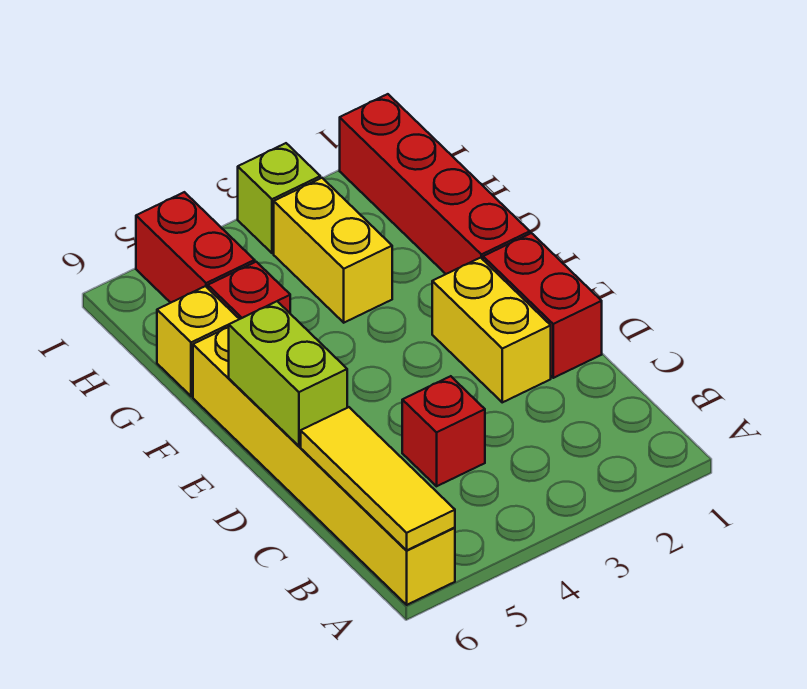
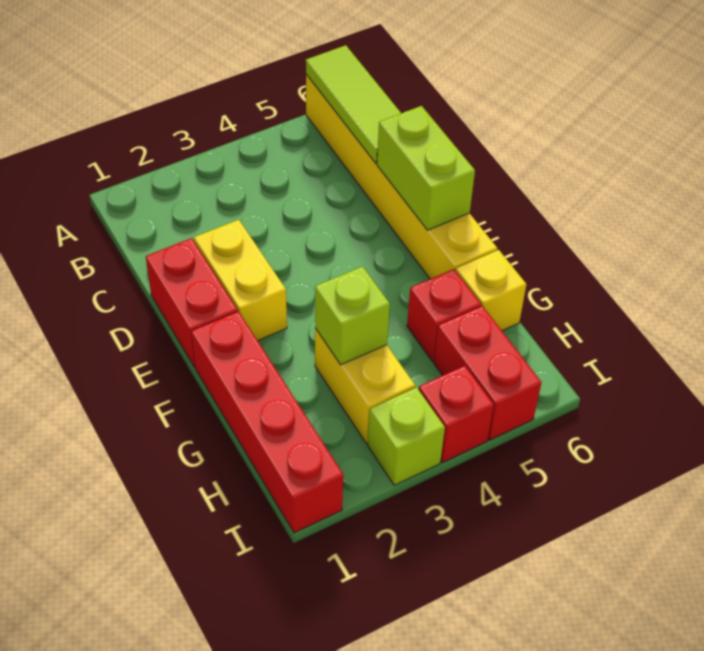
yellow 1x3 tile [301,407,455,551] -> lime 1x3 tile [306,45,401,163]
red 1x1 brick [402,376,485,486] -> red 1x1 brick moved to [419,366,494,462]
none -> lime 1x1 brick [315,266,390,365]

